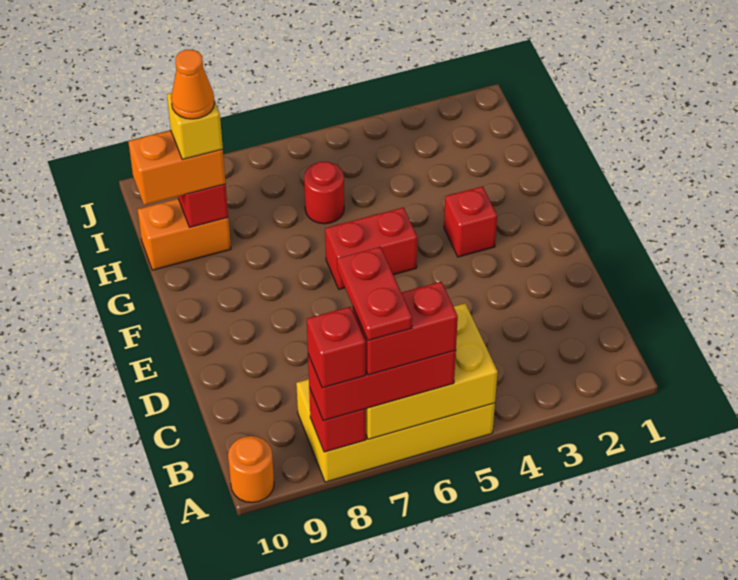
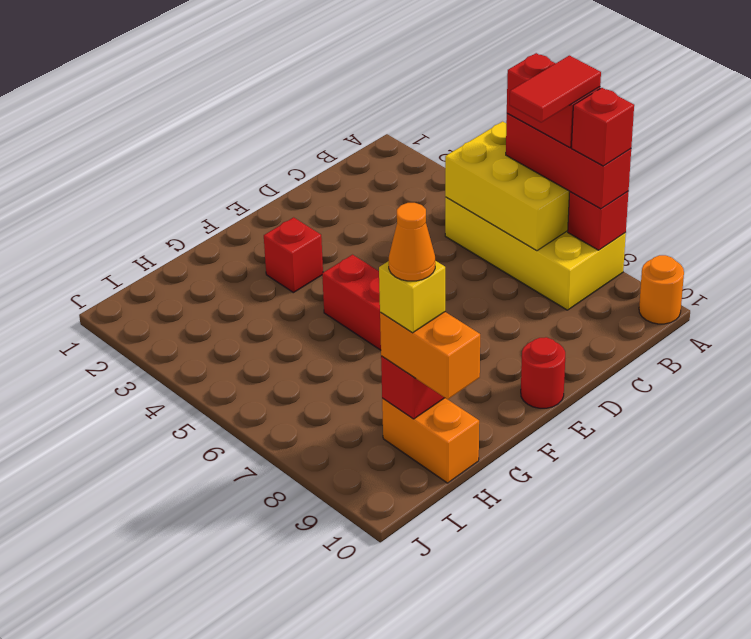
red 1x2 plate [337,246,412,340] -> red 1x2 tile [510,55,601,122]
red 1x1 round brick [304,162,344,224] -> red 1x1 round brick moved to [521,337,565,408]

